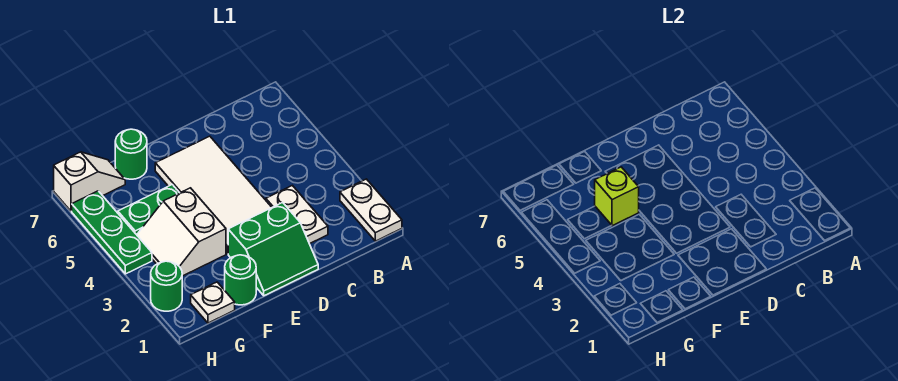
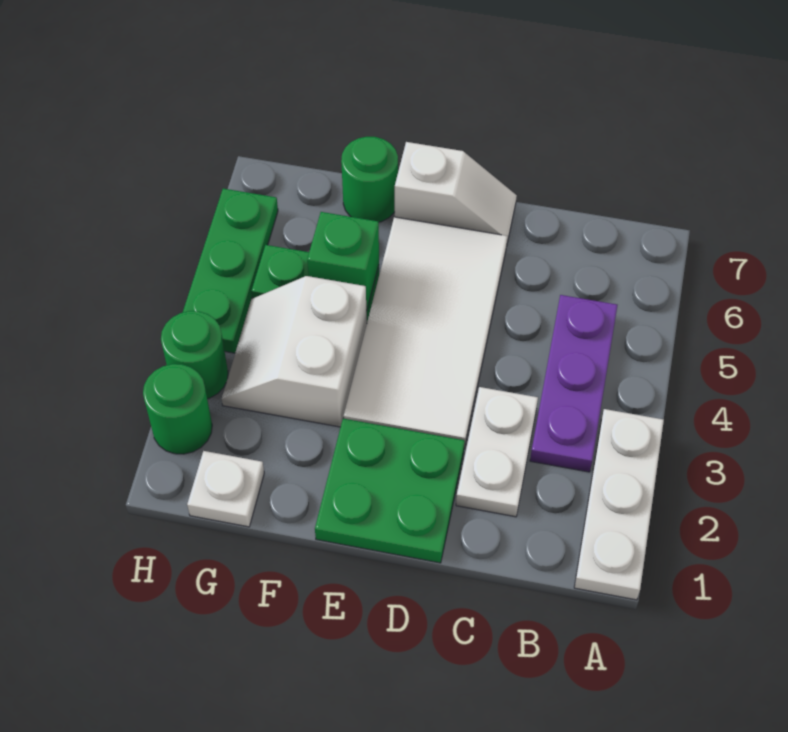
white 1x2 plate [340,179,402,241] -> white 1x3 plate [574,409,664,600]
none -> purple 1x3 plate [530,295,617,472]
green 2x2 slope [228,202,318,296] -> green 2x2 plate [315,418,465,563]
green 1x1 round brick [225,255,256,305] -> green 1x1 round brick moved to [161,311,228,399]
lime 1x1 brick [595,167,639,226] -> green 1x1 brick [307,212,379,310]
white 1x2 slope [54,152,125,211] -> white 1x2 slope moved to [395,142,517,243]

